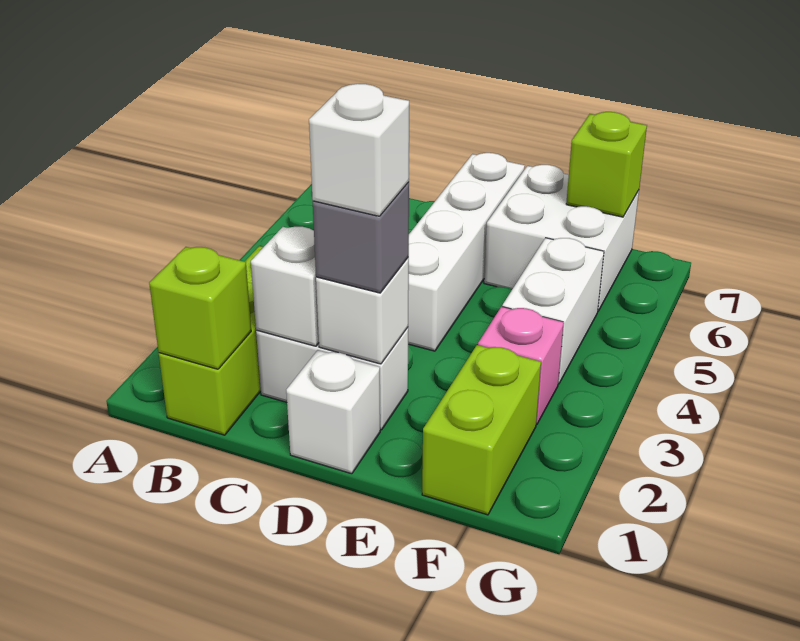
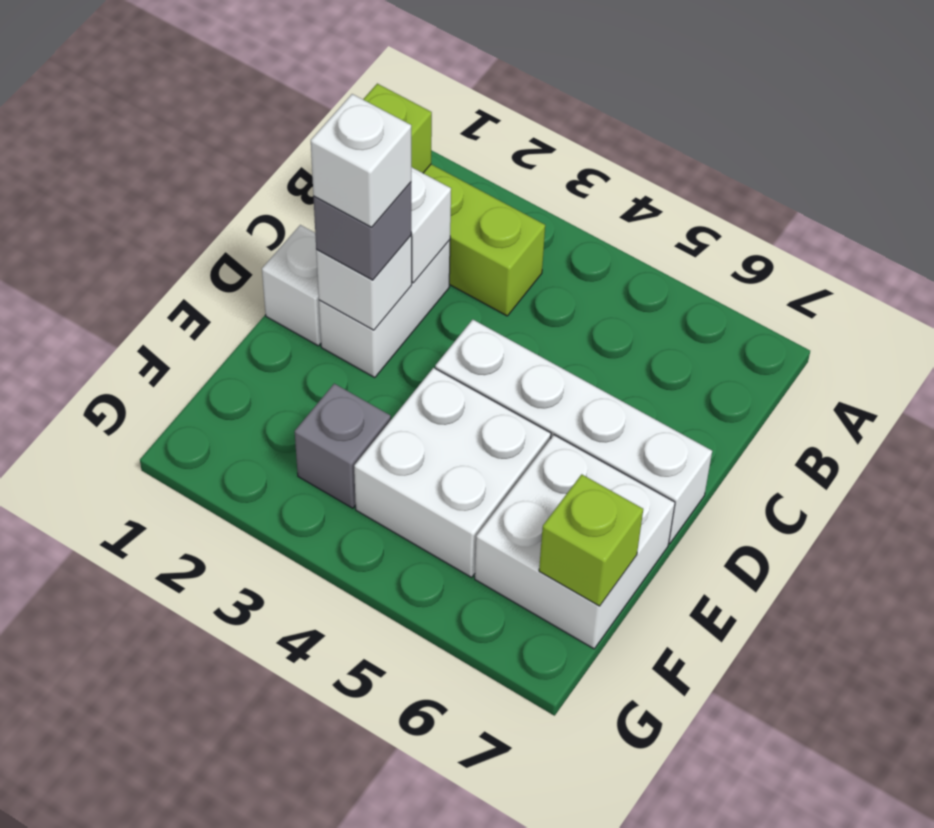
lime 1x2 brick [422,345,541,515] -> none
pink 1x1 brick [478,307,564,424] -> grey 1x1 brick [295,384,391,508]
white 1x2 brick [502,238,604,384] -> white 2x2 brick [354,368,551,577]

